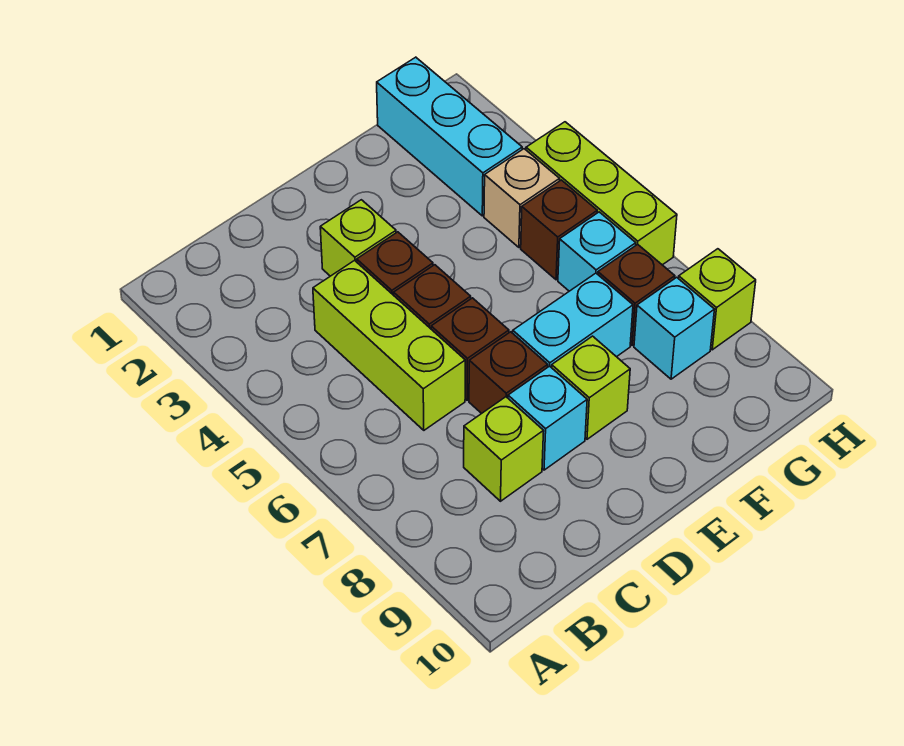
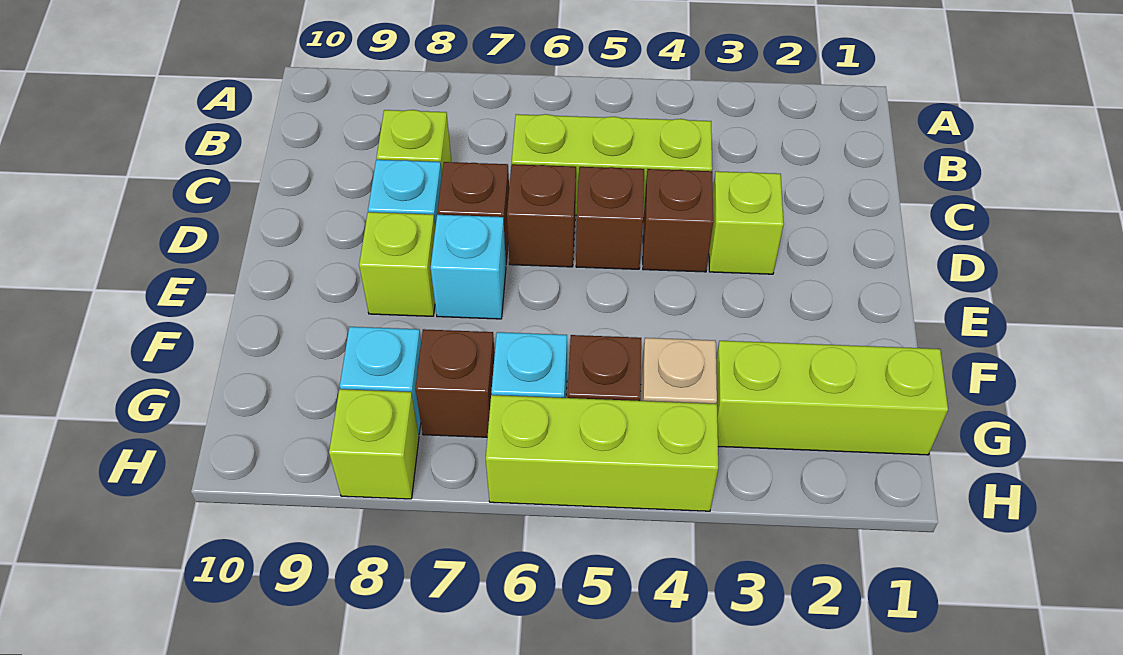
cyan 1x2 brick [513,273,633,368] -> cyan 1x1 brick [431,215,506,319]
cyan 1x3 brick [377,57,522,216] -> lime 1x3 brick [716,341,948,455]

